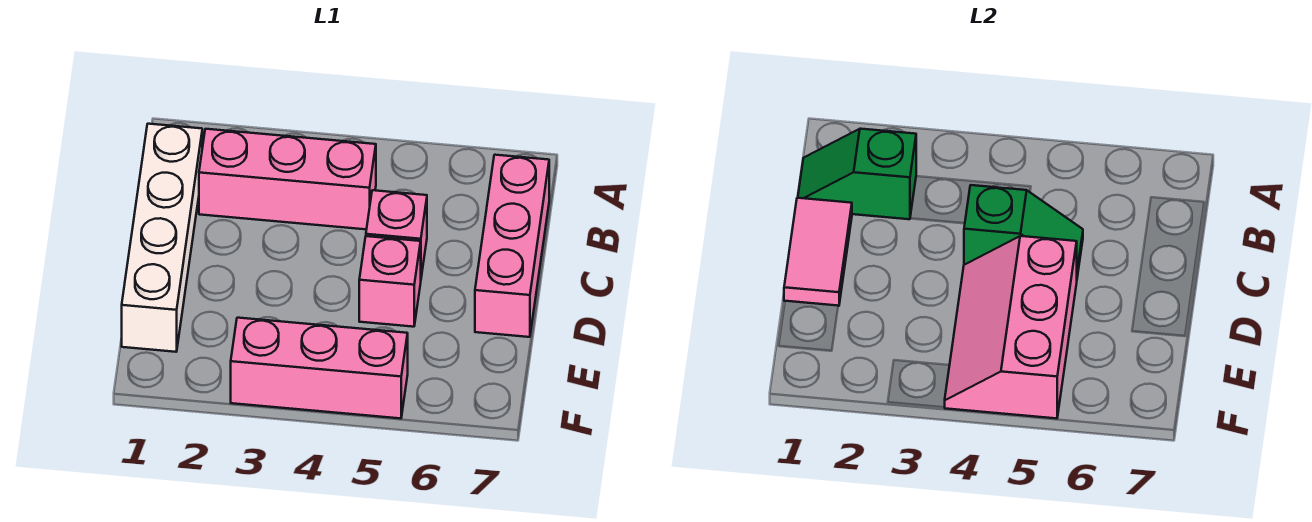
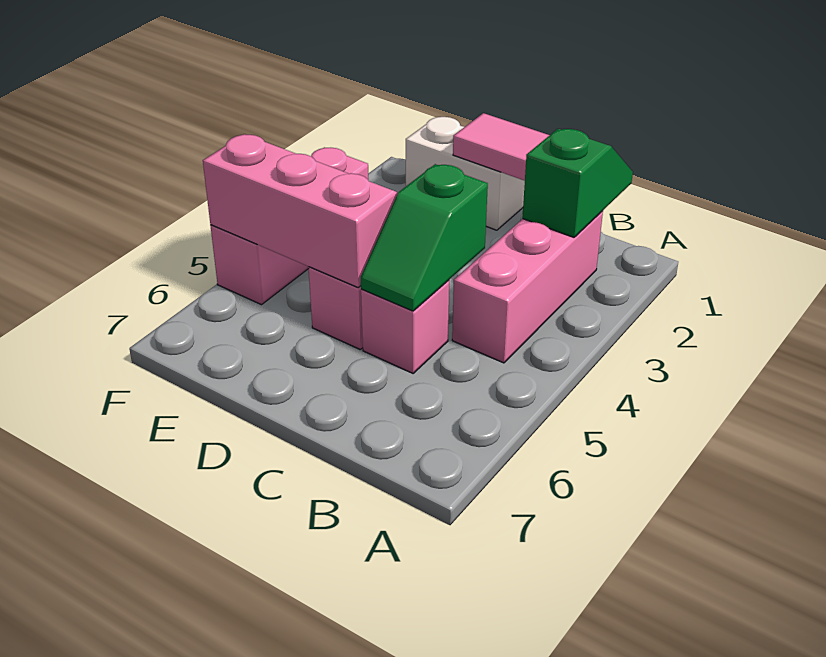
white 1x4 brick [122,124,202,352] -> white 1x2 brick [406,117,525,230]
pink 1x3 brick [475,155,549,337] -> none

